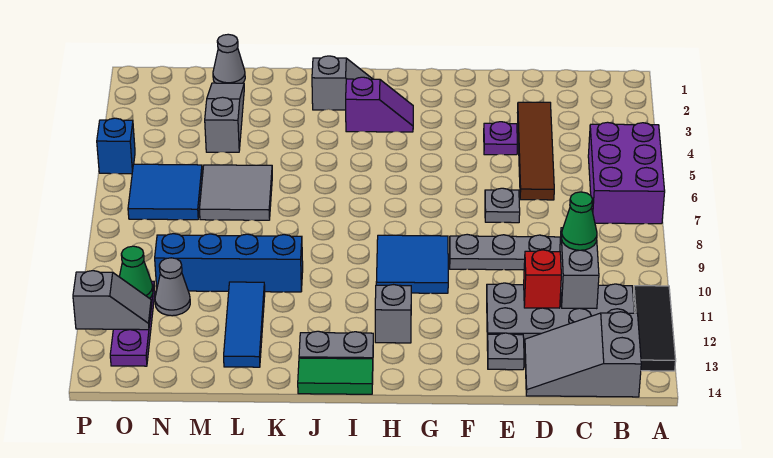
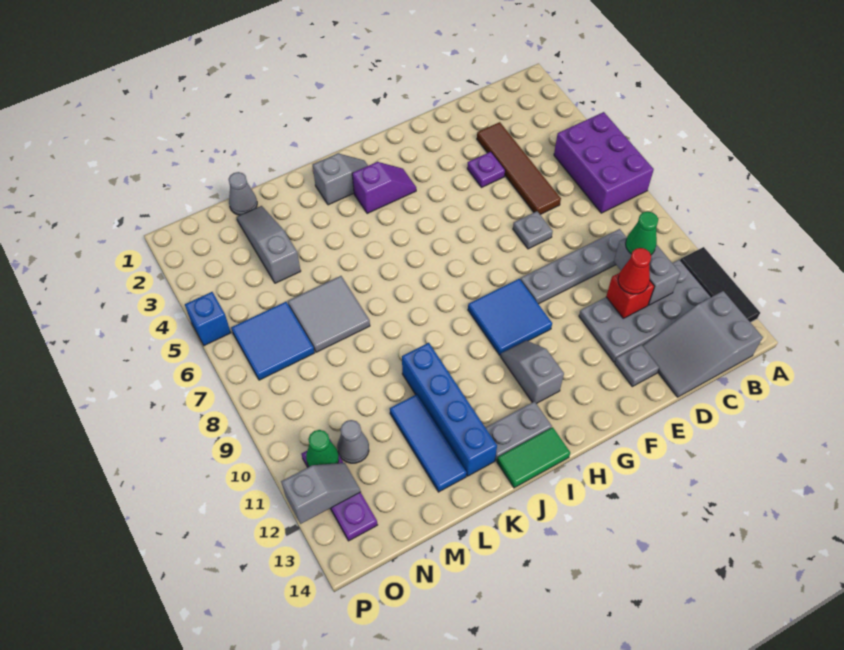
none -> red 1x1 cone [618,248,651,294]
blue 1x4 brick [155,234,303,292] -> blue 1x4 brick turned to [402,343,497,476]

